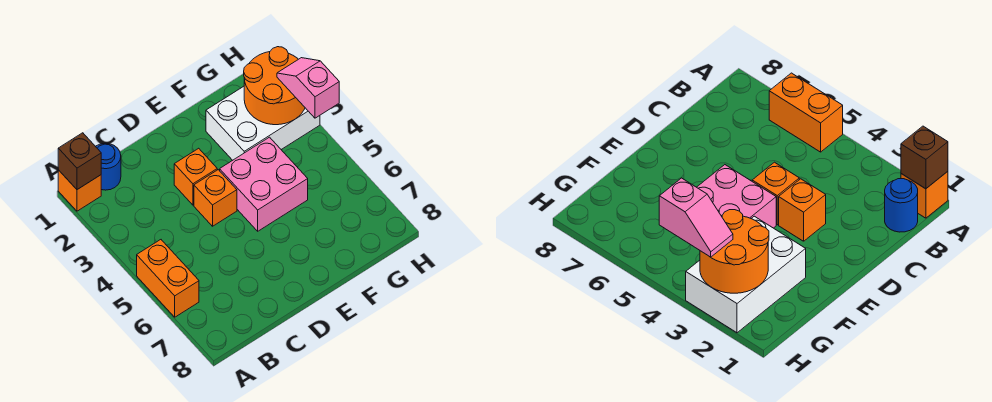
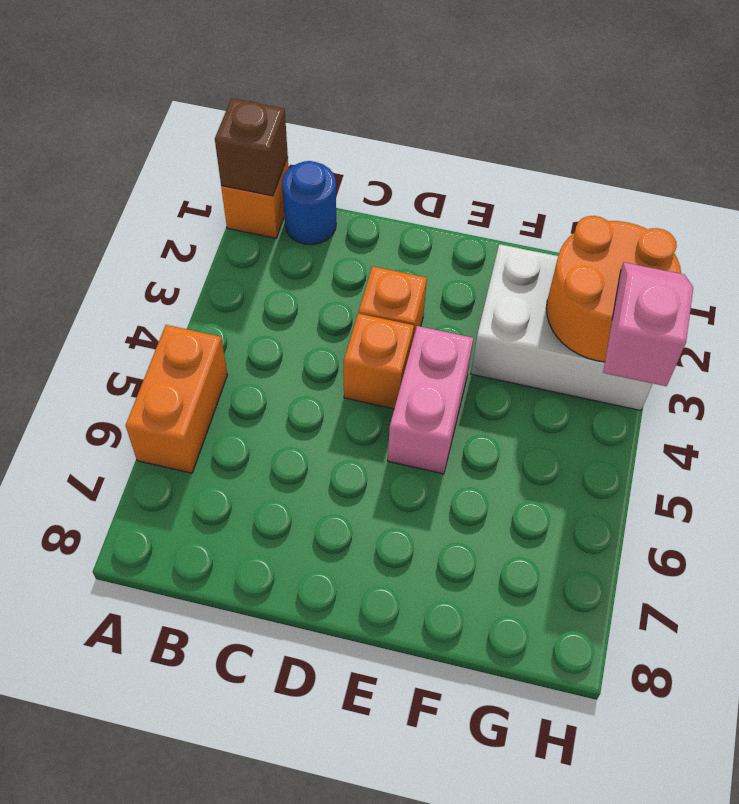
pink 2x2 brick [220,137,308,231] -> pink 1x2 brick [388,326,473,474]

